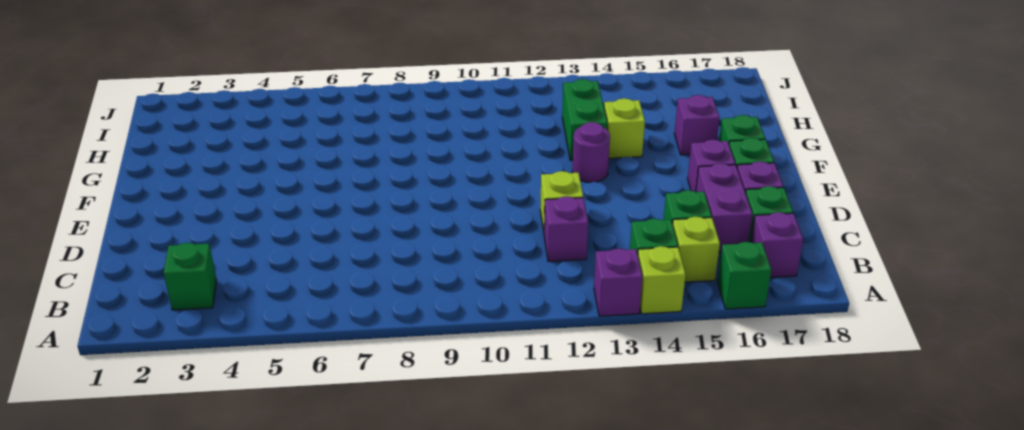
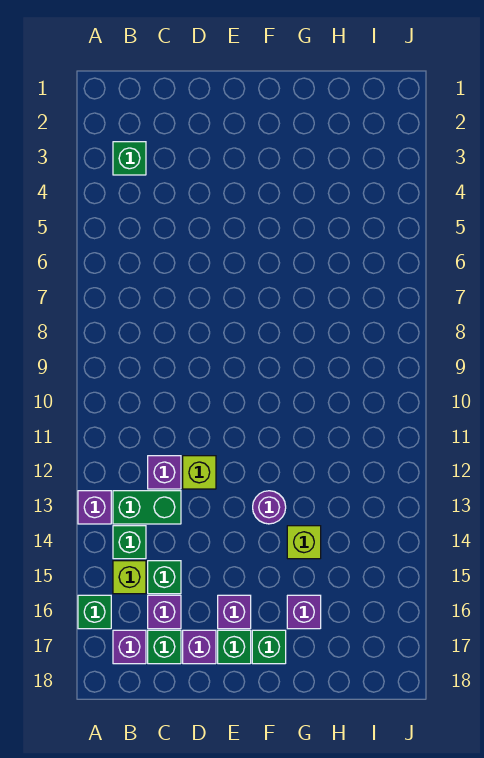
lime 1x1 brick [638,246,686,314] -> none
purple 1x2 brick [696,163,753,252] -> purple 1x1 brick [148,595,181,629]
green 1x2 brick [562,79,607,160] -> green 1x2 brick moved to [113,491,181,524]

